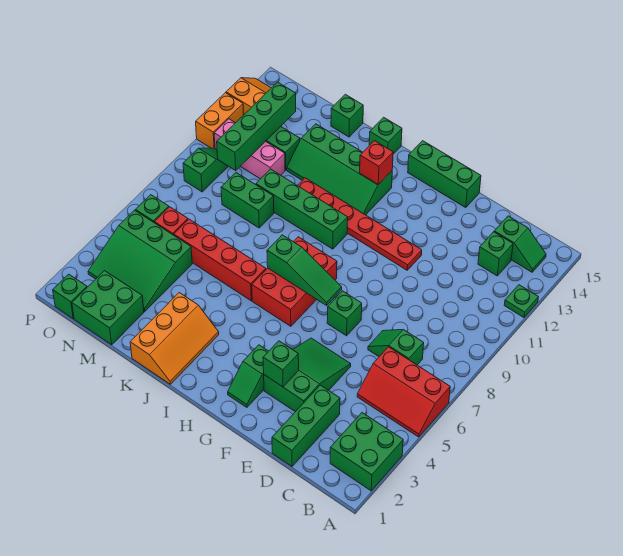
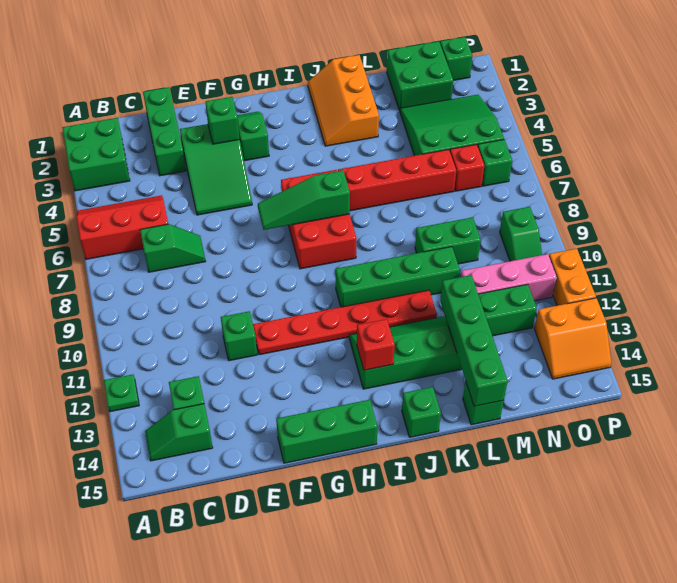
green 1x1 brick [327,291,362,336] -> green 1x1 brick moved to [221,311,257,361]
green 1x4 brick [217,82,296,170] -> green 1x4 brick moved to [440,275,508,406]

